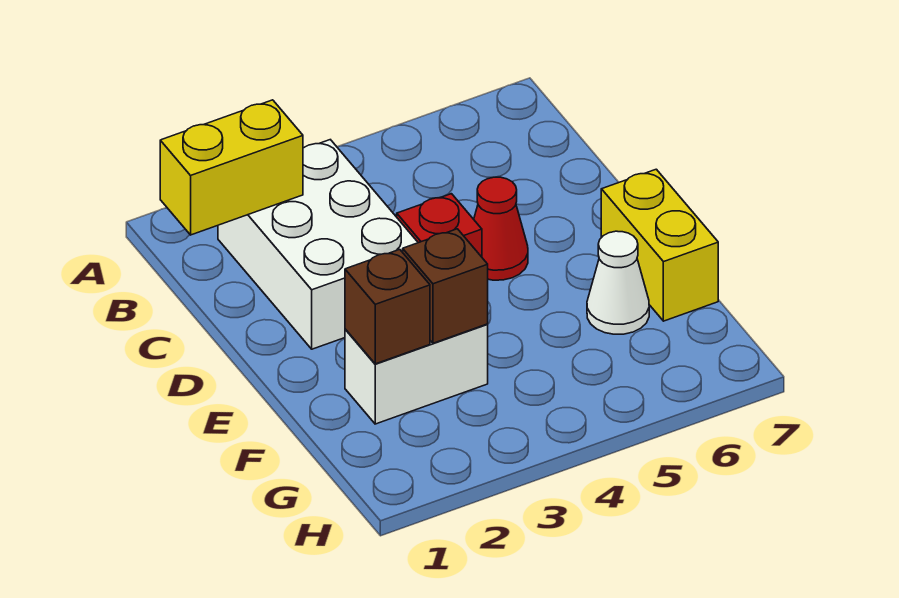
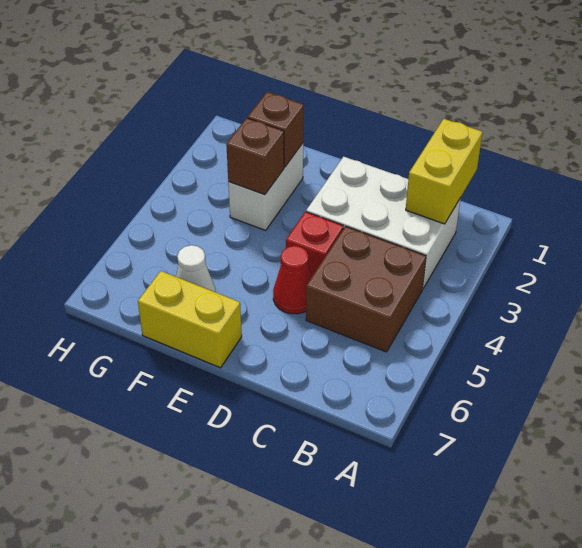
none -> brown 2x2 brick [306,226,426,352]

